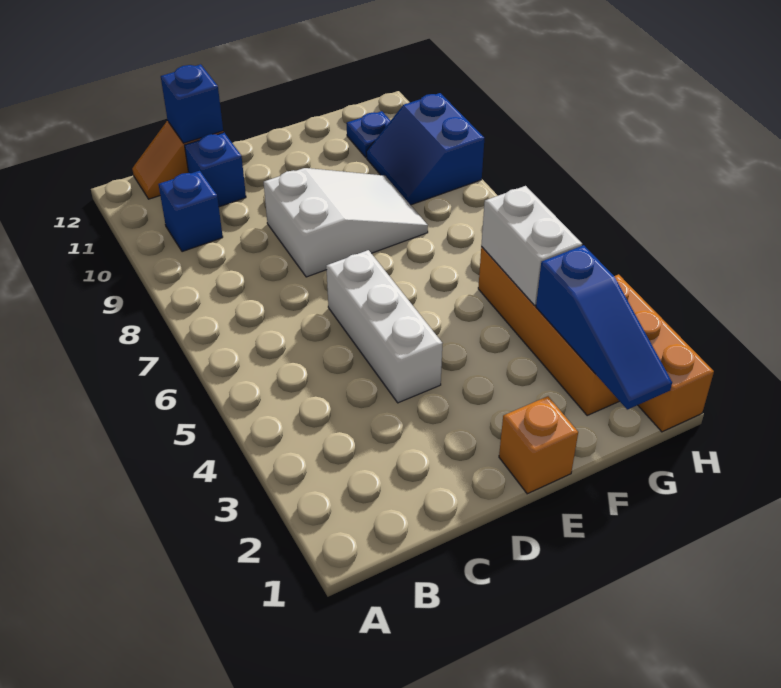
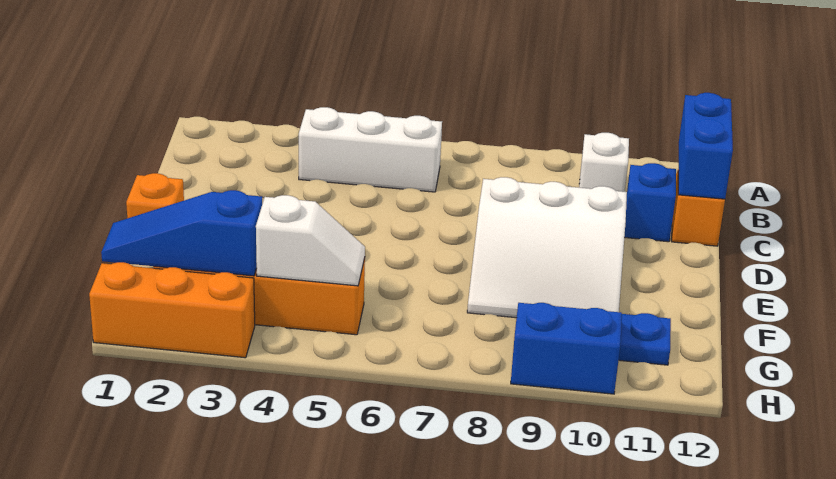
blue 1x1 brick [159,171,223,252] -> white 1x1 brick [579,133,629,192]
blue 1x1 brick [161,64,223,143] -> blue 1x2 brick [678,93,733,199]
white 1x3 brick [326,250,443,403] -> white 1x3 brick moved to [299,107,442,192]
white 2x3 slope [264,168,428,277] -> white 3x3 slope [467,177,627,318]
white 1x2 brick [481,186,582,306] -> white 1x2 slope [256,195,365,286]

